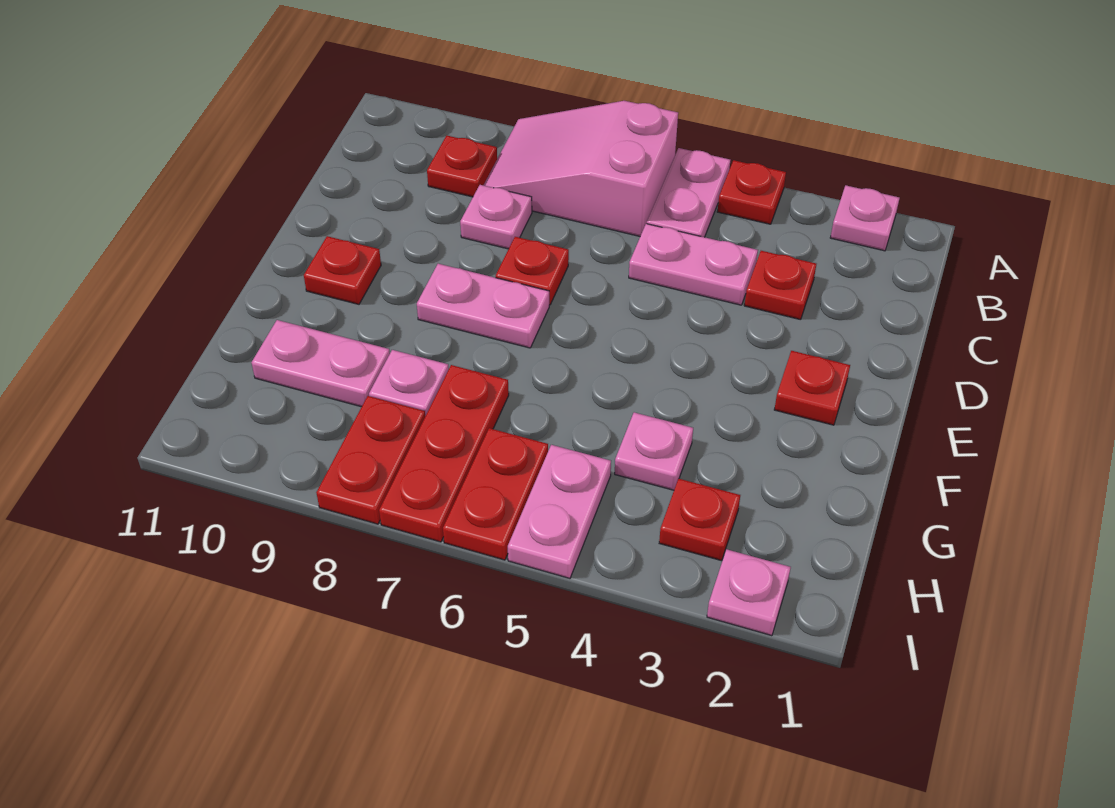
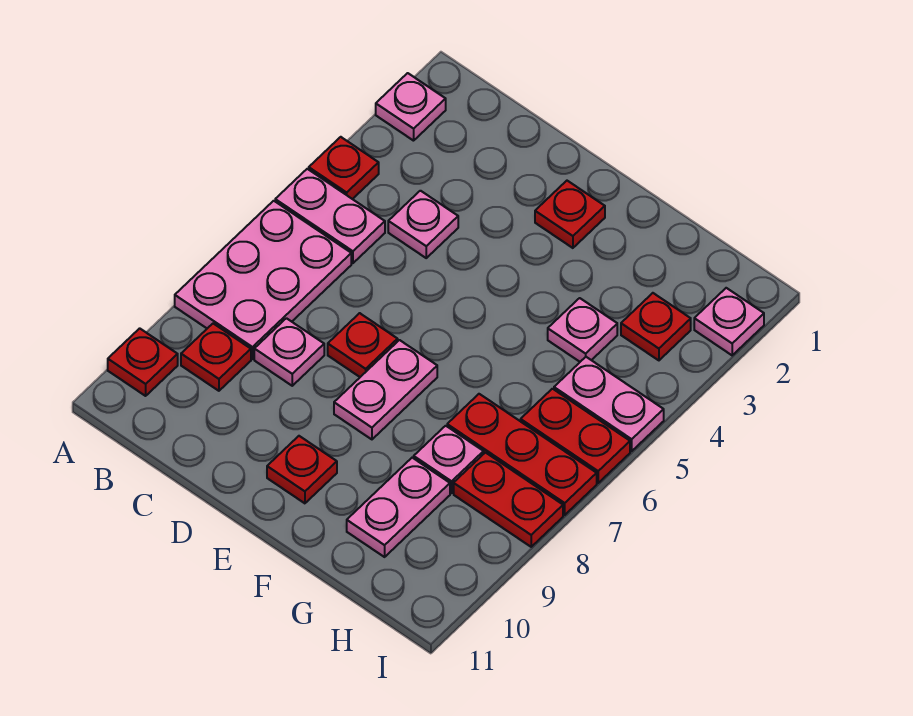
pink 2x3 slope [484,101,678,236] -> pink 2x3 plate [175,201,351,359]
red 1x1 plate [744,251,816,320] -> red 1x1 plate moved to [108,328,178,396]
pink 1x2 plate [629,224,758,305] -> pink 1x1 plate [388,191,458,258]

